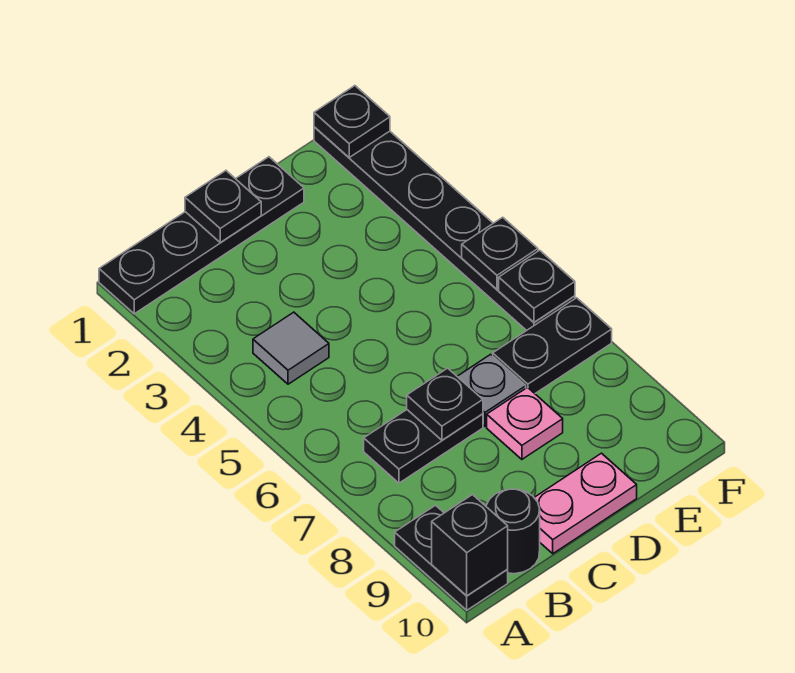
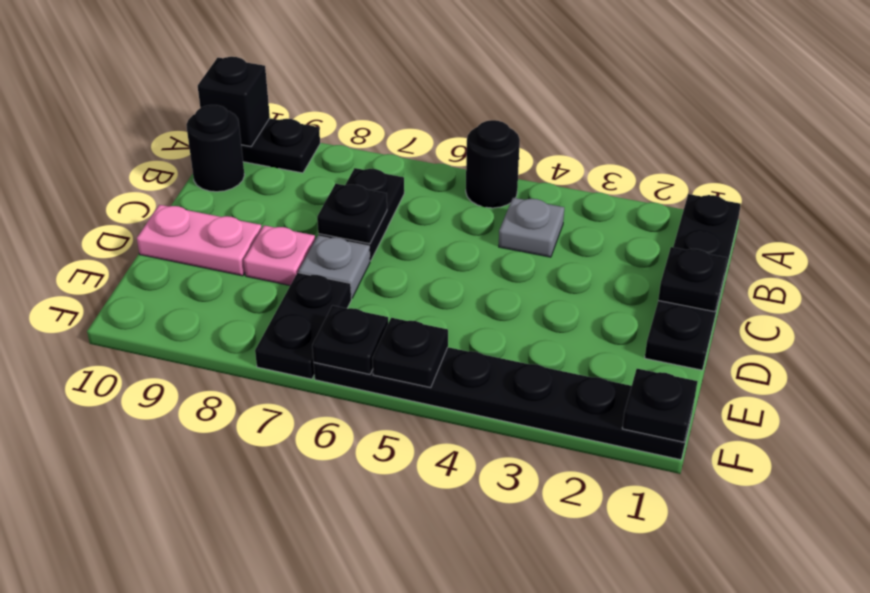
none -> black 1x1 round brick [466,120,520,208]
grey 1x1 tile [253,312,329,384] -> grey 1x1 plate [499,198,564,257]
pink 1x2 plate [534,453,637,554] -> pink 1x2 plate turned to [137,205,262,276]

